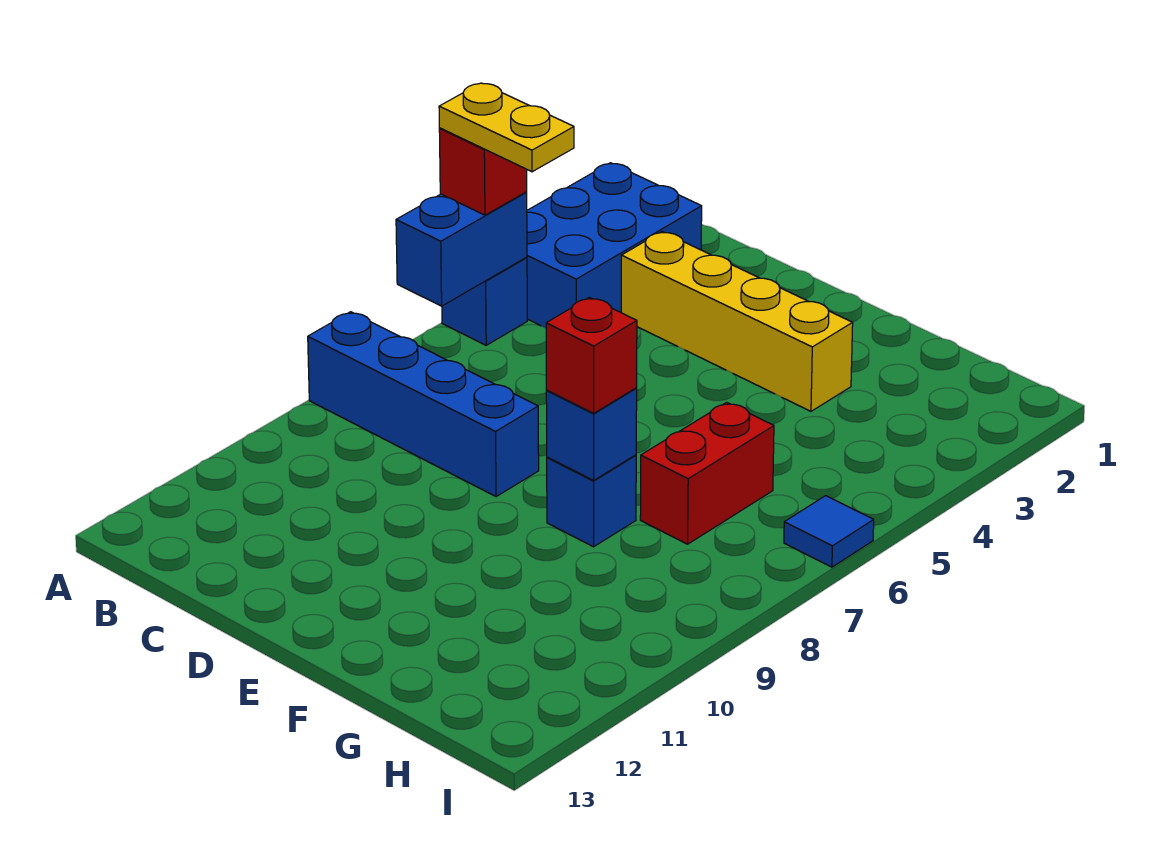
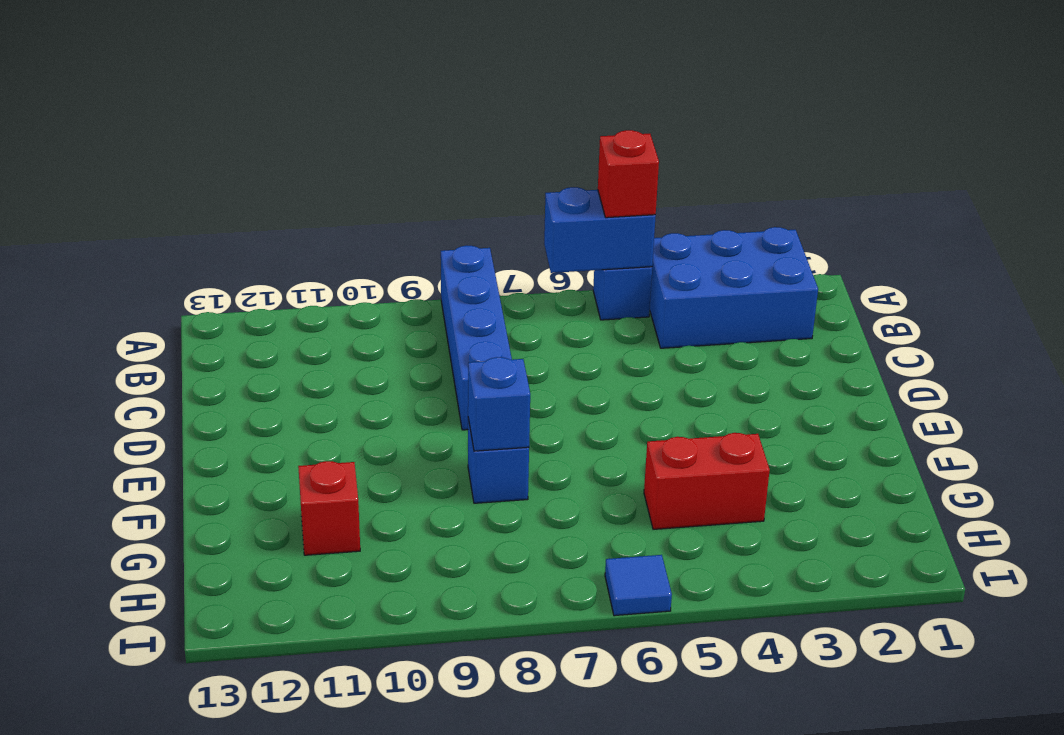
yellow 1x2 plate [439,83,574,172] -> none
yellow 1x4 brick [621,232,853,411] -> none
red 1x1 brick [546,297,637,413] -> red 1x1 brick moved to [298,461,360,555]
red 1x2 brick [640,402,774,544] -> red 1x2 brick moved to [644,433,770,529]

